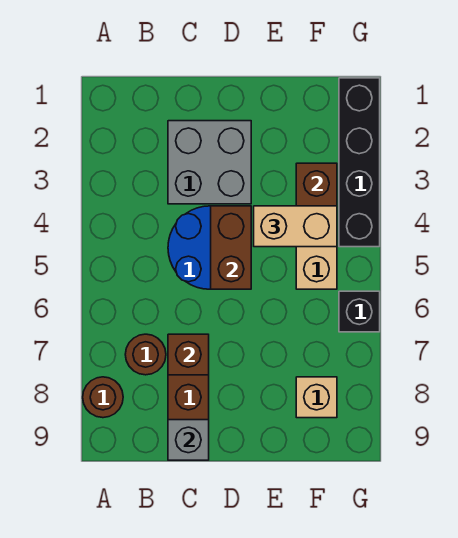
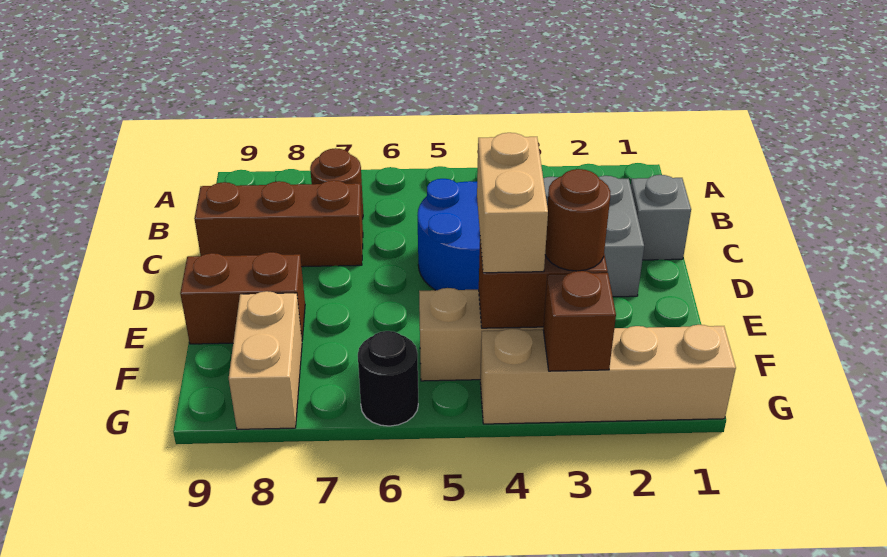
brown 1x1 round brick [83,377,123,418] -> brown 1x1 round brick moved to [545,169,610,271]
brown 1x1 brick [168,334,209,375] -> brown 1x1 brick moved to [543,271,616,371]
grey 1x1 brick [168,420,209,460] -> grey 1x1 brick moved to [631,175,691,260]
brown 1x2 brick [211,206,251,289] -> brown 1x2 brick moved to [180,252,305,344]
tan 1x1 brick [296,377,337,418] -> tan 1x2 brick [229,291,302,429]
black 1x4 brick [339,78,380,247] -> tan 1x4 brick [480,325,736,424]
black 1x1 brick [339,291,380,332] -> black 1x1 round brick [358,331,418,426]

